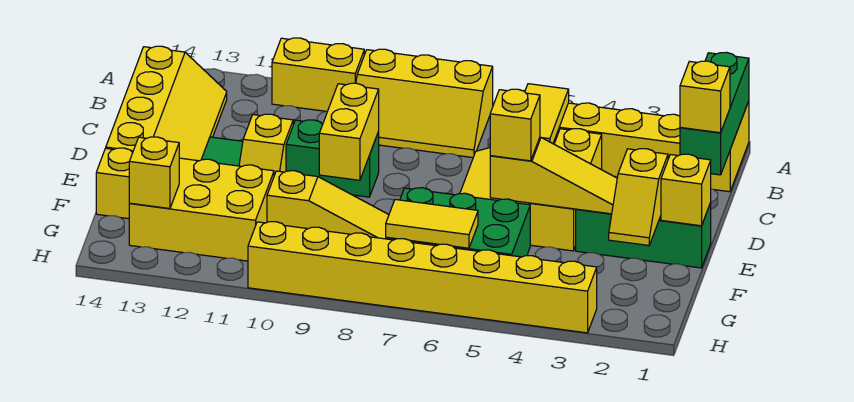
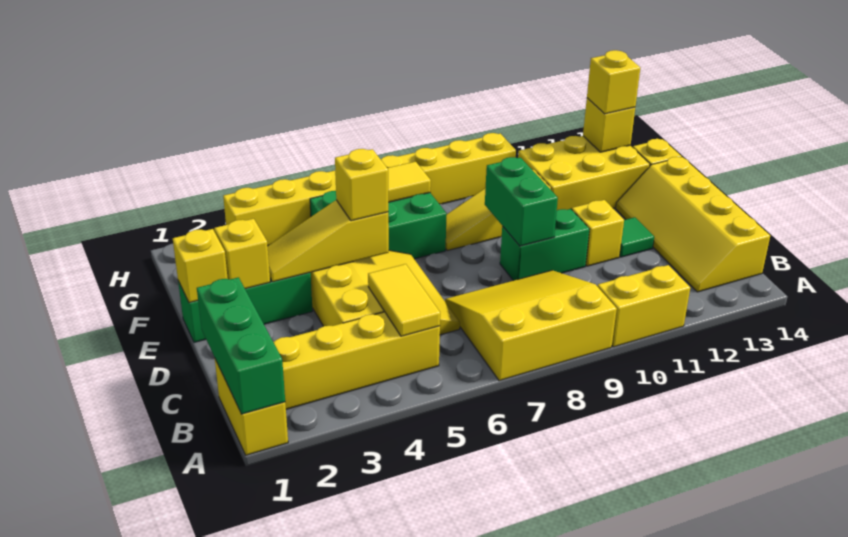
yellow 2x3 slope [356,49,493,158] -> yellow 3x3 slope [445,270,617,381]
yellow 1x1 brick [680,61,730,133] -> yellow 1x1 brick moved to [587,50,640,114]
yellow 1x2 brick [319,83,379,180] -> green 1x2 brick [485,157,558,246]

